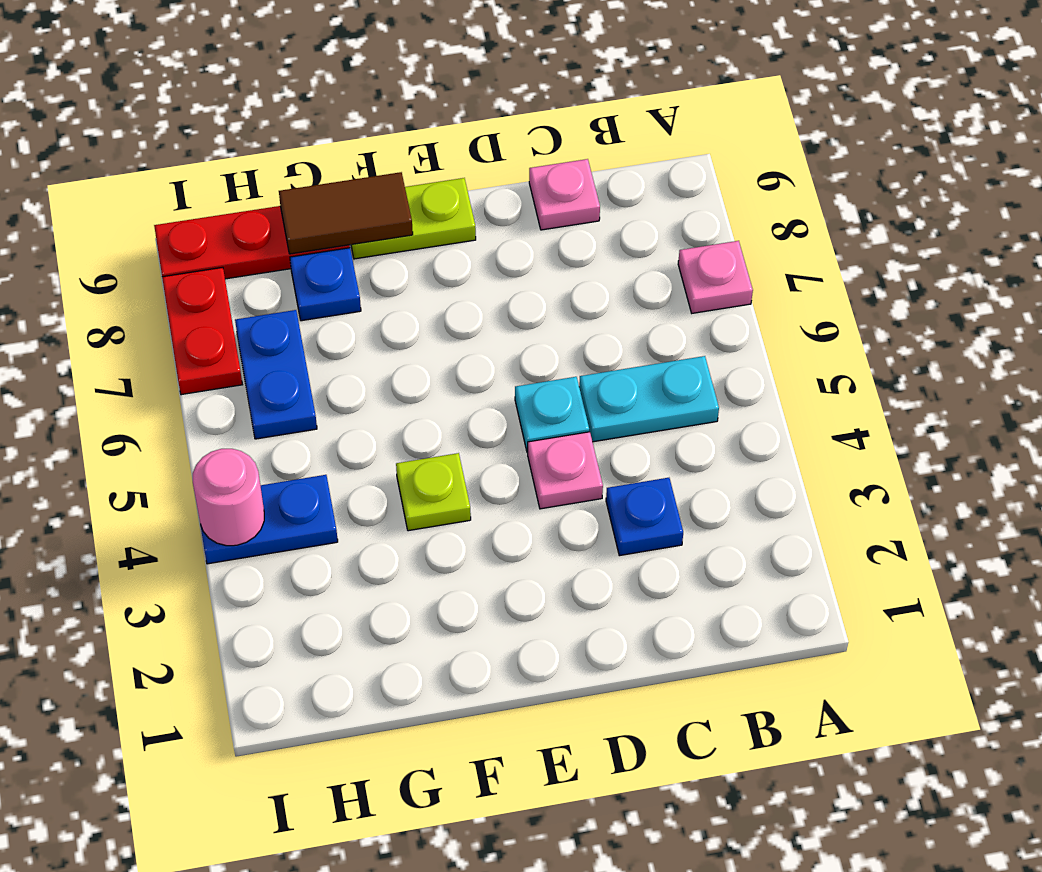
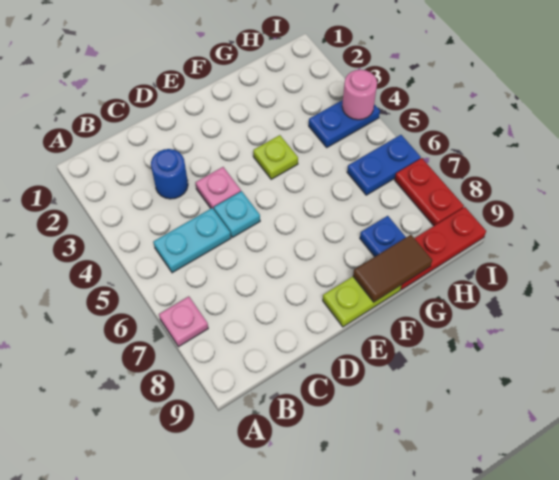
blue 1x1 plate [606,478,683,556] -> blue 1x1 round brick [151,149,188,199]
pink 1x1 plate [529,159,600,230] -> none
blue 1x2 plate [235,310,317,439] -> blue 1x2 plate turned to [347,135,421,195]

